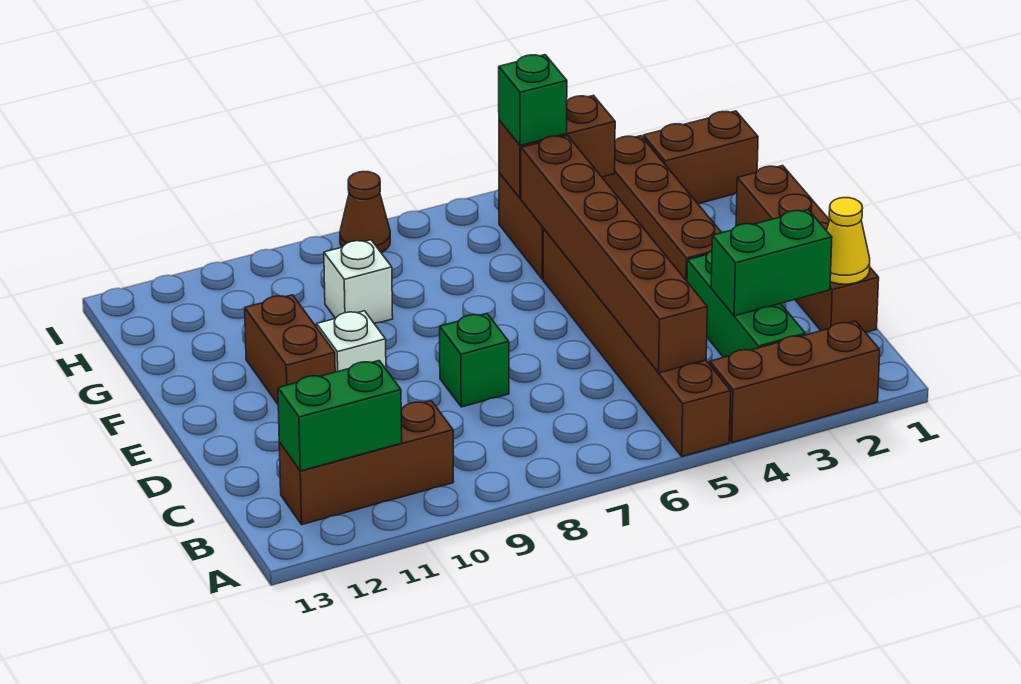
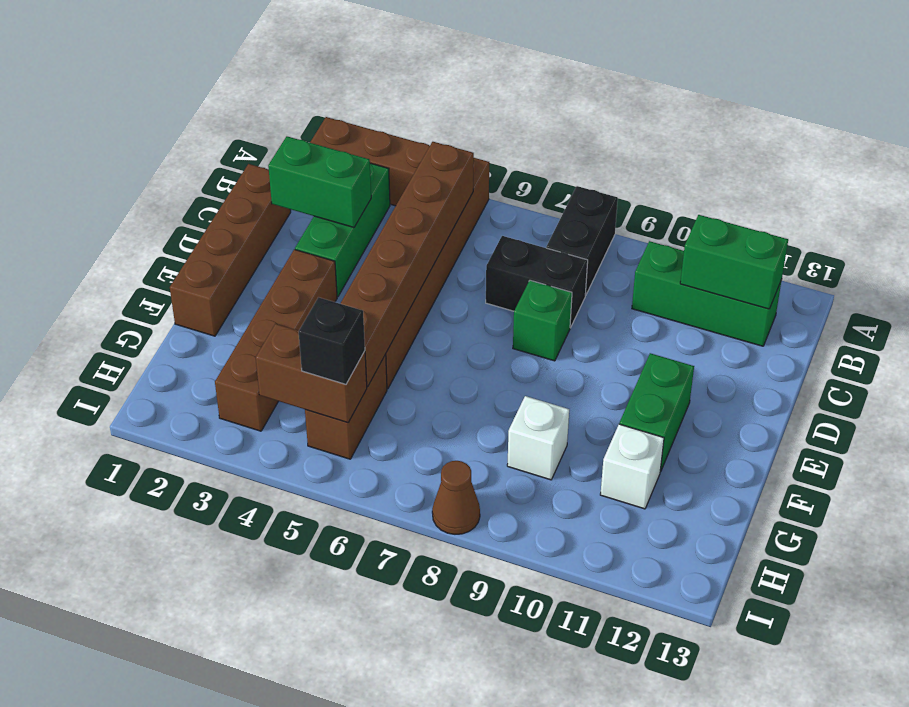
none -> black 1x2 brick [546,186,618,295]
brown 1x3 brick [279,401,454,525] -> green 1x3 brick [632,241,782,346]
yellow 1x1 cone [826,198,870,284] -> none
none -> black 1x2 brick [486,236,588,328]
white 1x1 brick [317,311,386,372] -> white 1x1 brick moved to [600,424,664,509]
brown 1x2 brick [245,295,335,404] -> green 1x2 brick [619,353,694,472]
brown 1x2 brick [643,111,758,204] -> none
green 1x1 brick [499,55,567,145] -> black 1x1 brick [299,297,365,384]

